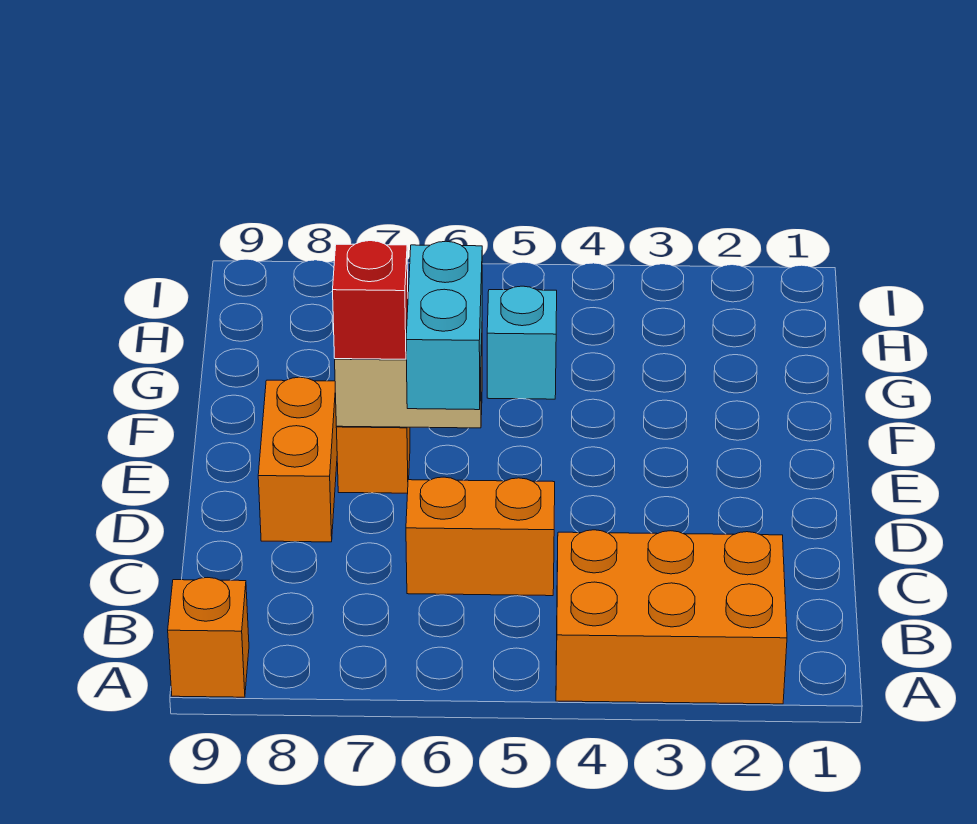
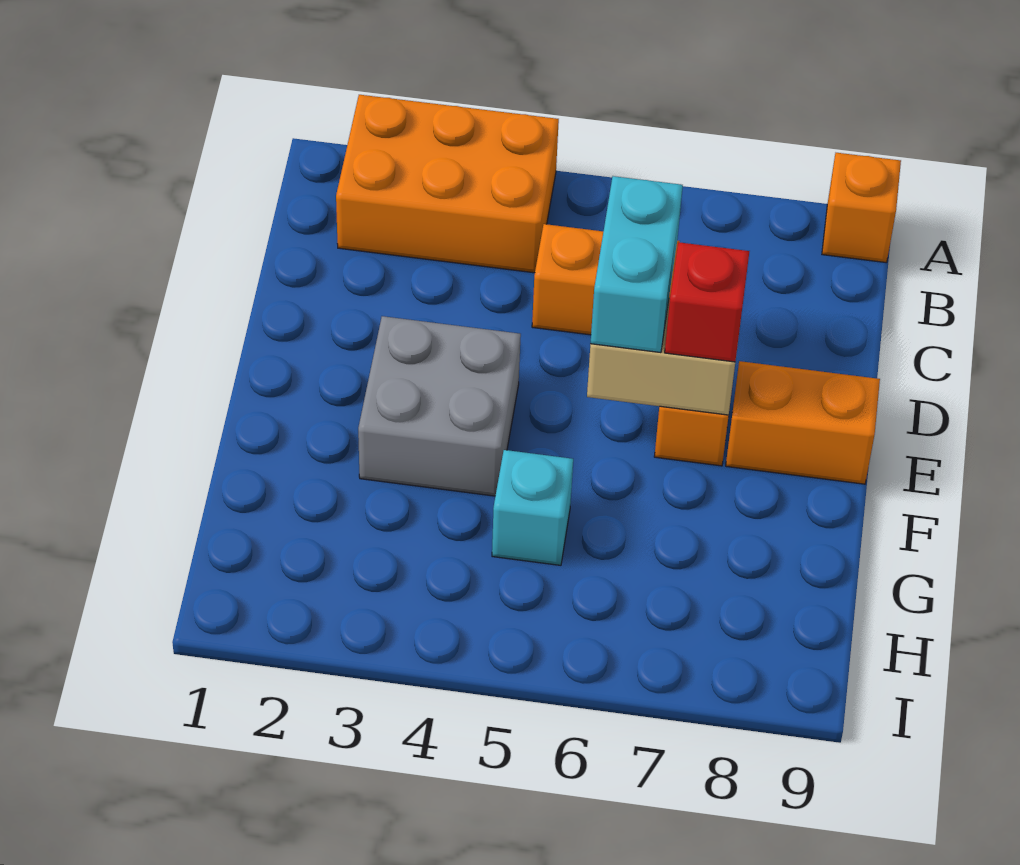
orange 1x2 brick [258,377,337,542] -> orange 1x2 brick turned to [726,361,880,484]
none -> grey 2x2 brick [358,316,521,496]

